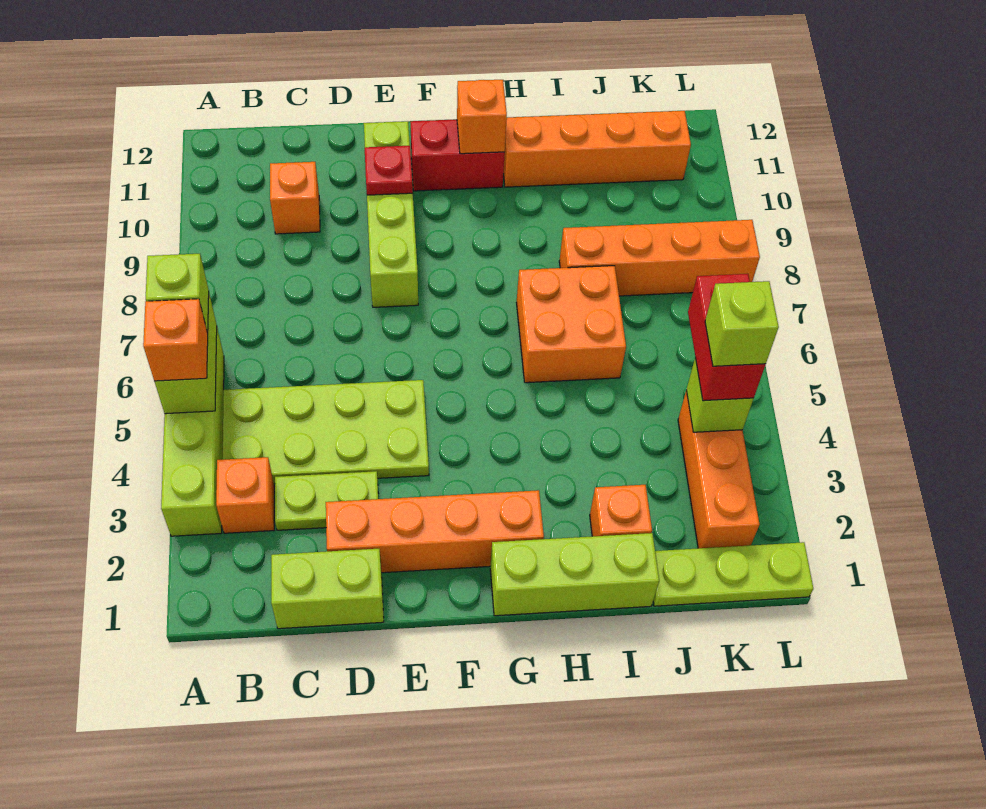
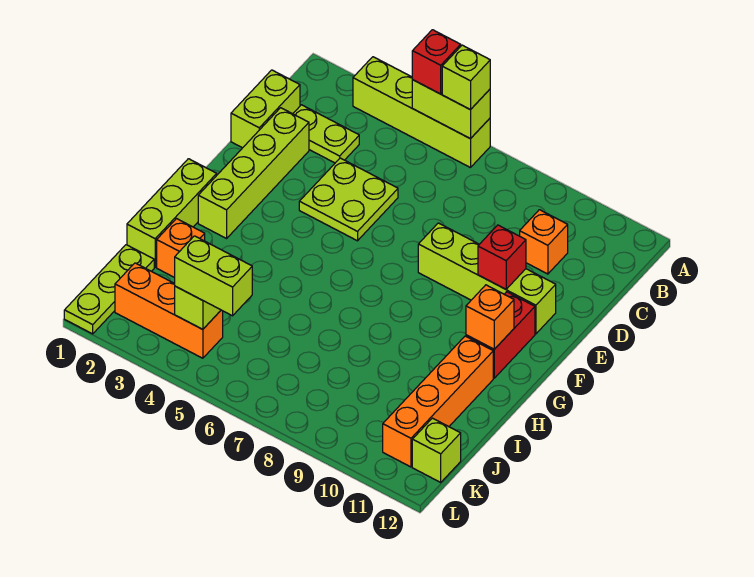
orange 1x1 brick [143,299,208,381] -> red 1x1 brick [412,30,461,94]
orange 1x1 brick [216,457,274,533] -> none
lime 2x4 plate [223,380,429,484] -> lime 2x2 plate [299,158,398,241]
lime 1x2 plate [275,471,378,530] -> lime 1x2 plate turned to [293,105,359,163]
orange 1x4 brick [326,490,544,573] -> lime 1x4 brick [198,108,309,238]
red 1x1 plate [365,146,413,195] -> red 1x1 brick [478,225,526,289]
orange 2x2 brick [516,266,626,383] -> none
orange 1x4 brick [559,220,760,296] -> none
red 1x2 brick [688,274,766,401] -> lime 1x2 brick [175,236,252,316]
lime 1x1 brick [705,281,779,366] -> lime 1x1 brick moved to [412,418,461,482]

